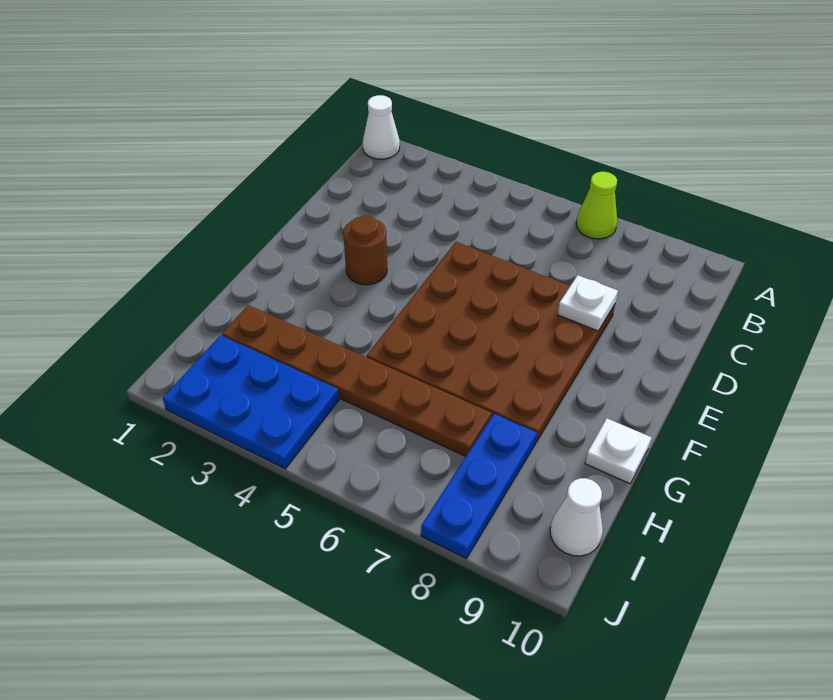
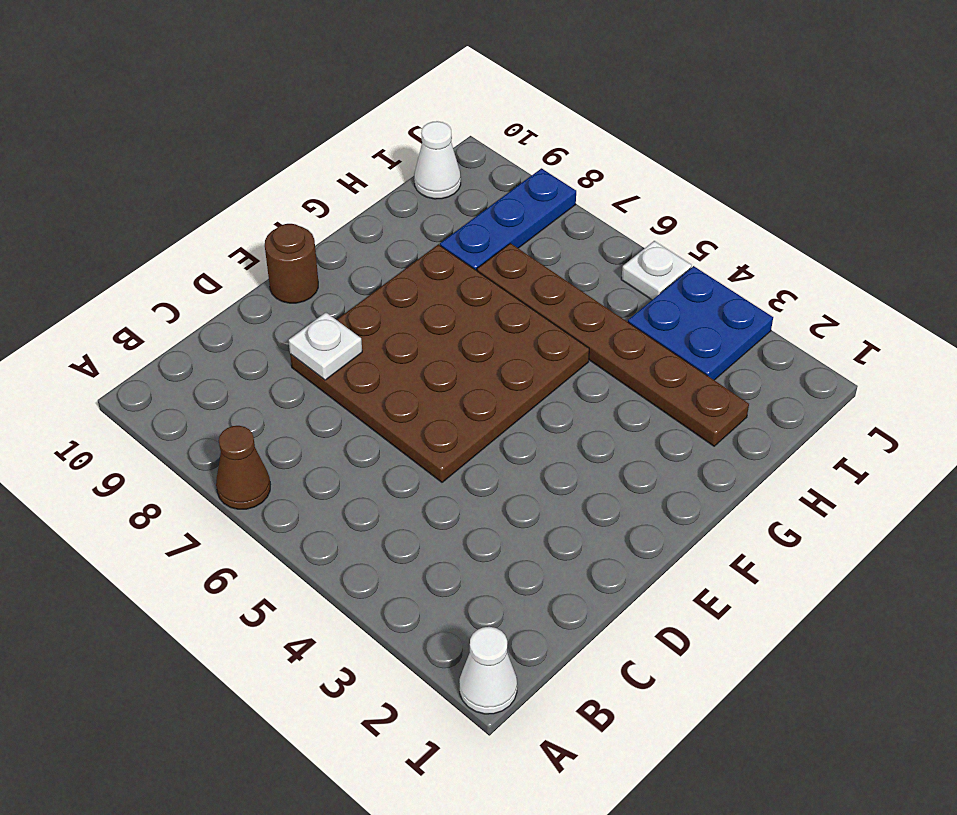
lime 1x1 cone [576,172,617,239] -> brown 1x1 cone [216,426,270,509]
brown 1x1 round brick [343,216,387,285] -> brown 1x1 round brick moved to [265,224,318,303]
white 1x1 plate [585,418,652,484] -> white 1x1 plate moved to [621,241,692,300]
blue 2x3 plate [163,335,339,469] -> blue 2x2 plate [628,266,773,380]

